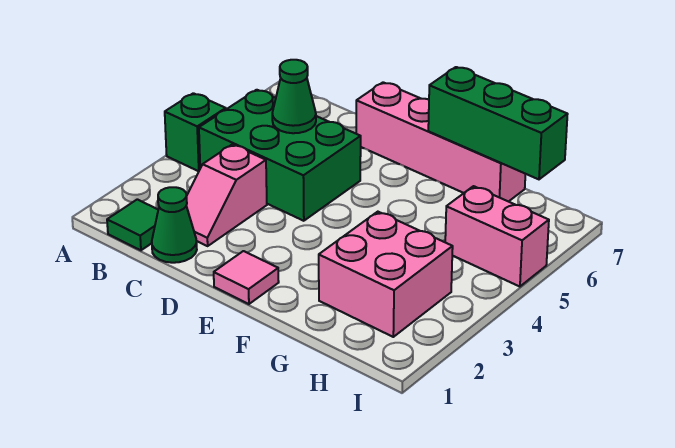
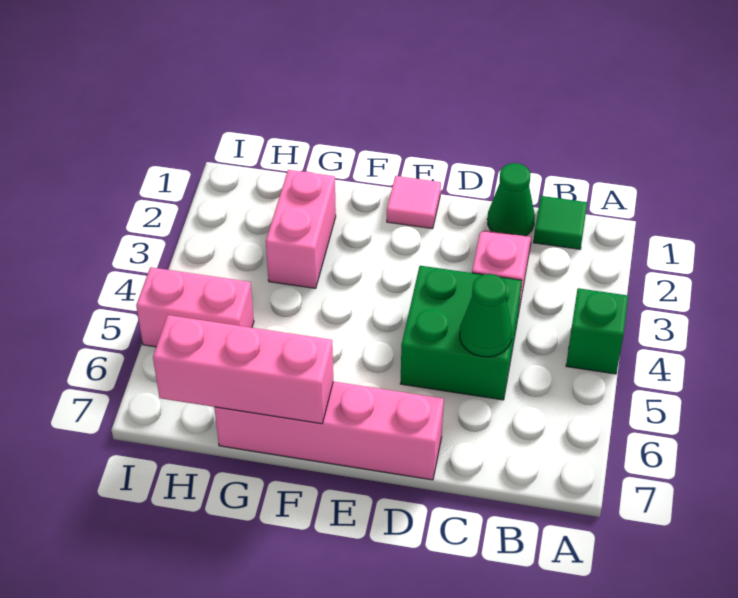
green 2x3 brick [199,90,361,221] -> green 2x2 brick [400,266,522,400]
green 1x3 brick [428,67,568,179] -> pink 1x3 brick [153,315,333,424]
pink 2x2 brick [319,212,453,337] -> pink 1x2 brick [266,170,336,288]

